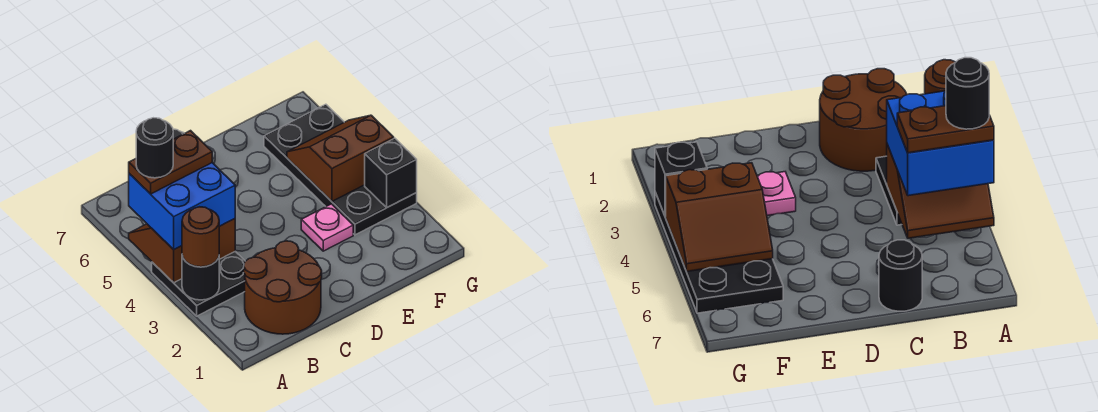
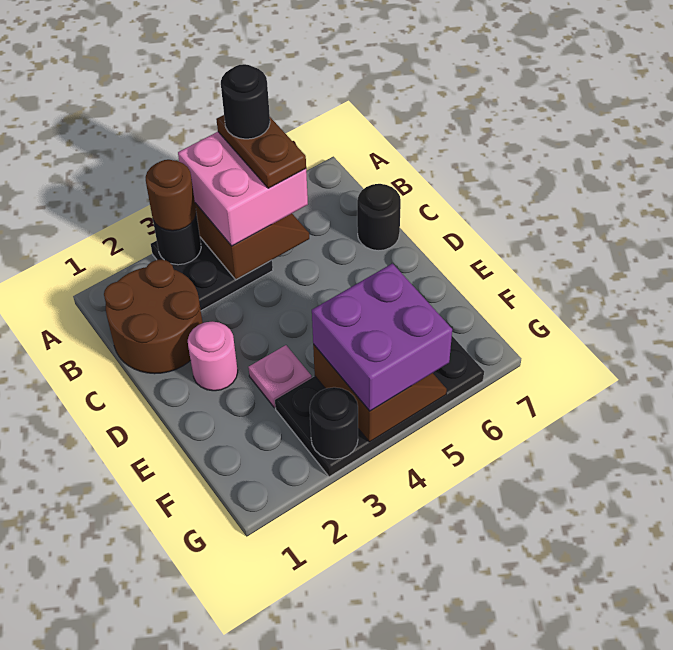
blue 2x2 brick [129,163,235,250] -> pink 2x2 brick [178,132,308,246]
none -> pink 1x1 round brick [188,322,238,391]
none -> purple 2x2 brick [312,263,452,411]
black 1x1 brick [365,138,417,207] -> black 1x1 round brick [310,387,358,459]

